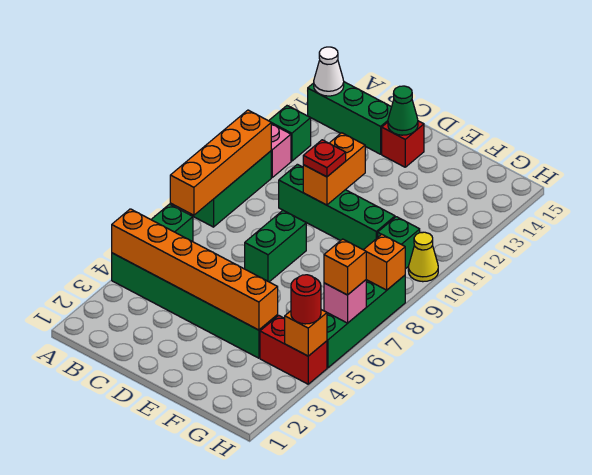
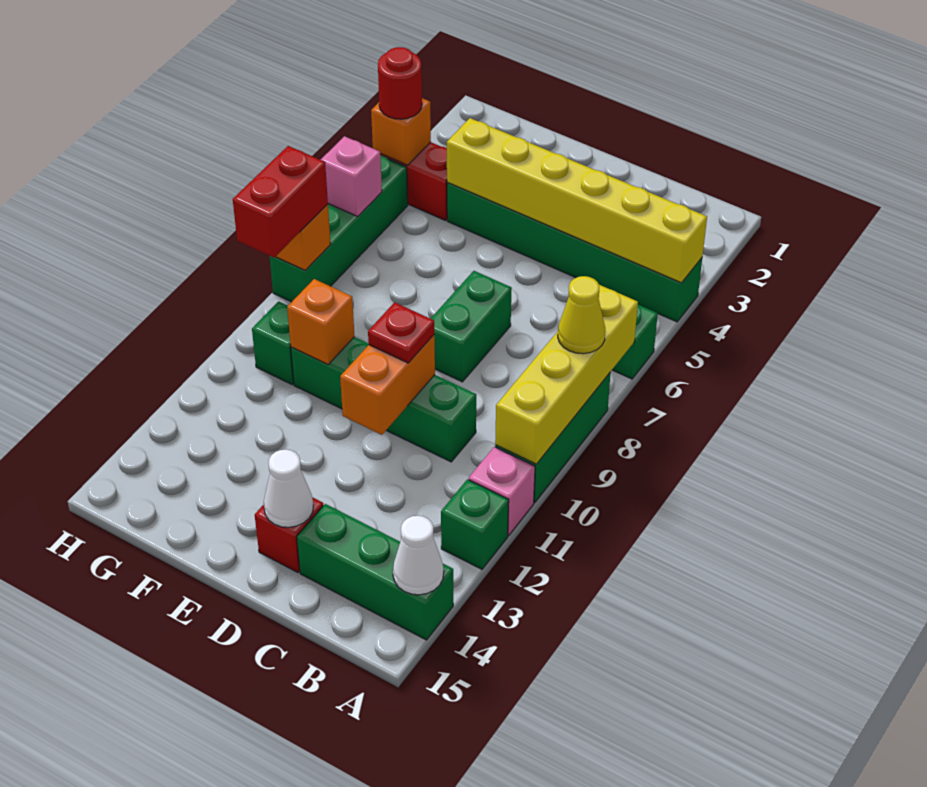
orange 1x6 brick [112,209,278,330] -> yellow 1x6 brick [447,118,707,283]
orange 1x4 brick [170,110,271,215] -> yellow 1x4 brick [495,285,638,464]
green 1x1 cone [388,86,418,135] -> white 1x1 cone [264,449,313,527]
orange 1x1 brick [324,239,366,295] -> orange 1x1 brick moved to [287,279,354,365]
none -> red 1x2 brick [233,146,328,258]
yellow 1x1 cone [408,232,438,282] -> yellow 1x1 cone moved to [558,276,605,354]

